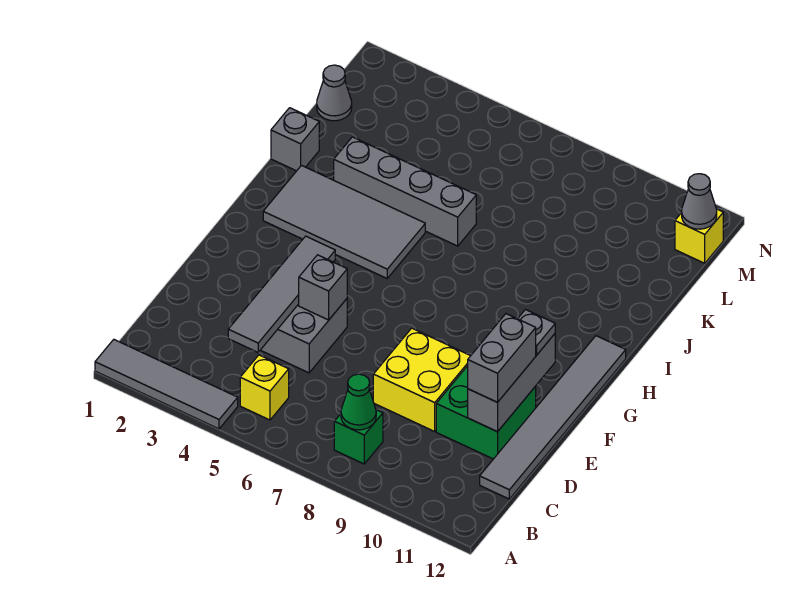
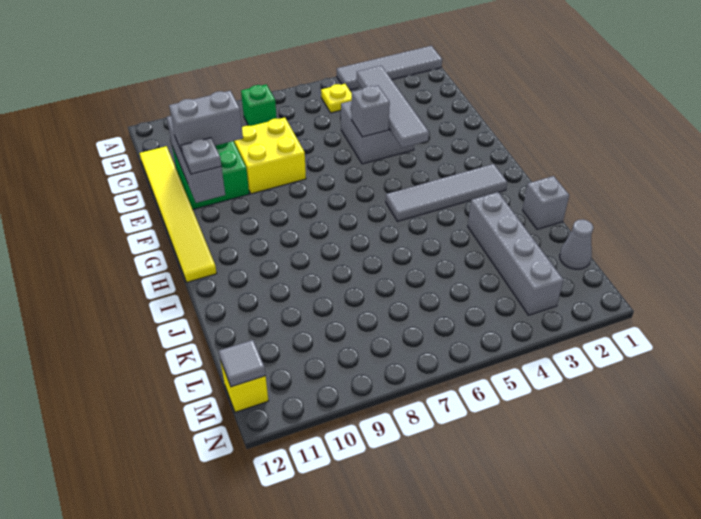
yellow 1x1 brick [240,355,289,420] -> yellow 1x1 plate [321,84,352,113]
green 1x1 cone [341,374,376,430] -> none
grey 1x6 tile [480,336,626,499] -> yellow 1x6 tile [140,146,217,282]
grey 1x2 brick [468,314,536,402] -> grey 1x2 brick turned to [169,91,243,152]
grey 2x4 tile [263,166,425,278] -> grey 1x4 tile [386,164,507,221]
grey 1x4 brick [334,137,476,246] -> grey 1x4 brick turned to [468,192,563,315]
grey 1x1 cone [682,174,717,229] -> grey 1x1 tile [219,340,265,387]

